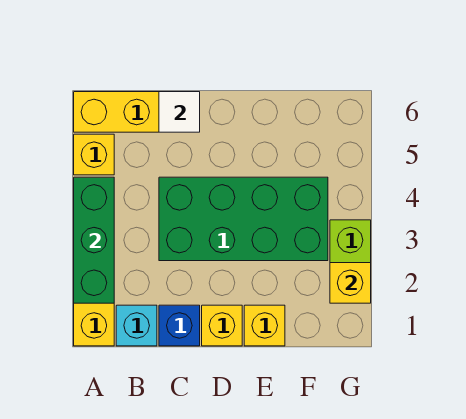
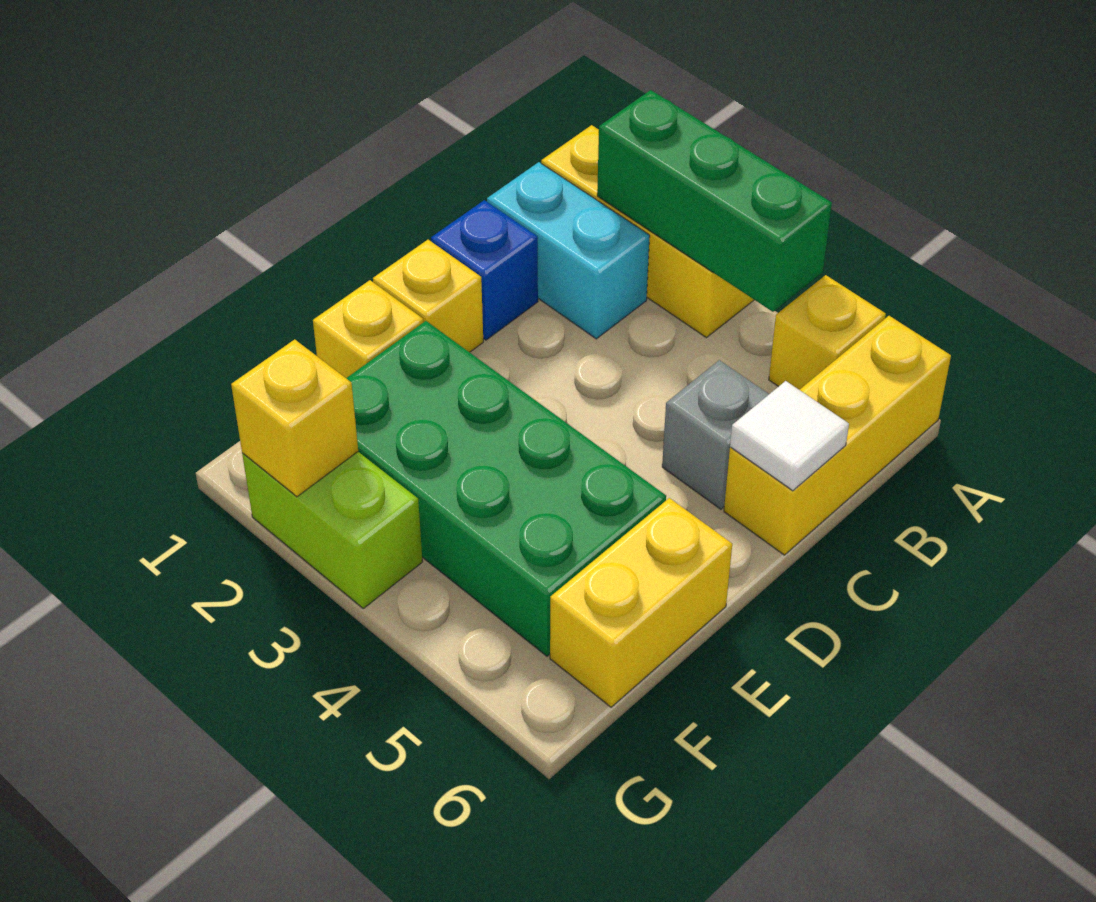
cyan 1x1 brick [116,305,157,346] -> cyan 1x2 brick [487,162,650,339]
green 2x4 brick [159,177,328,261] -> green 2x4 brick turned to [346,321,666,656]
none -> grey 1x1 brick [662,360,769,509]
none -> yellow 1x2 brick [550,498,732,707]

